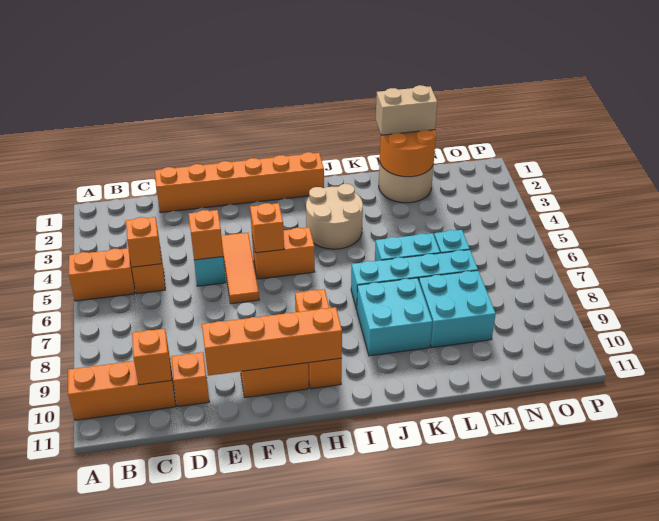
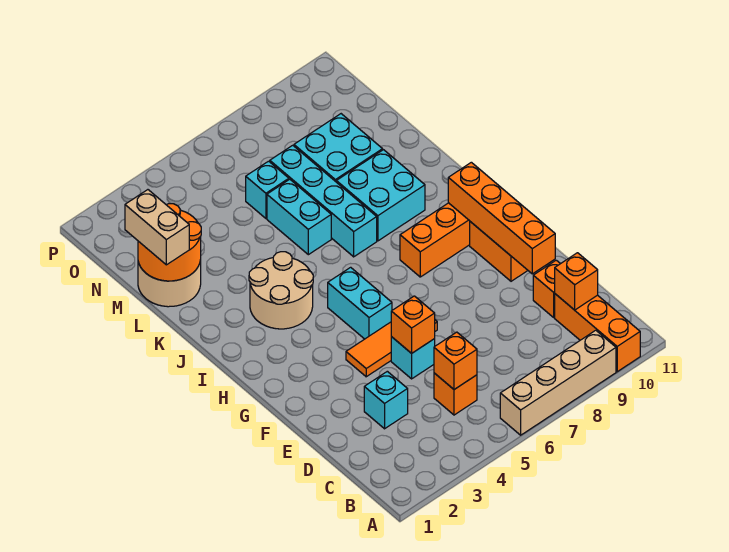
orange 1x2 brick [69,248,135,301] -> none
none -> tan 1x4 brick [500,330,616,435]
orange 1x6 brick [155,152,324,213] -> none
none -> cyan 1x1 brick [364,371,408,429]
orange 1x2 brick [252,227,315,279] -> cyan 1x2 brick [328,267,392,339]
orange 1x1 brick [250,203,284,253] -> none

